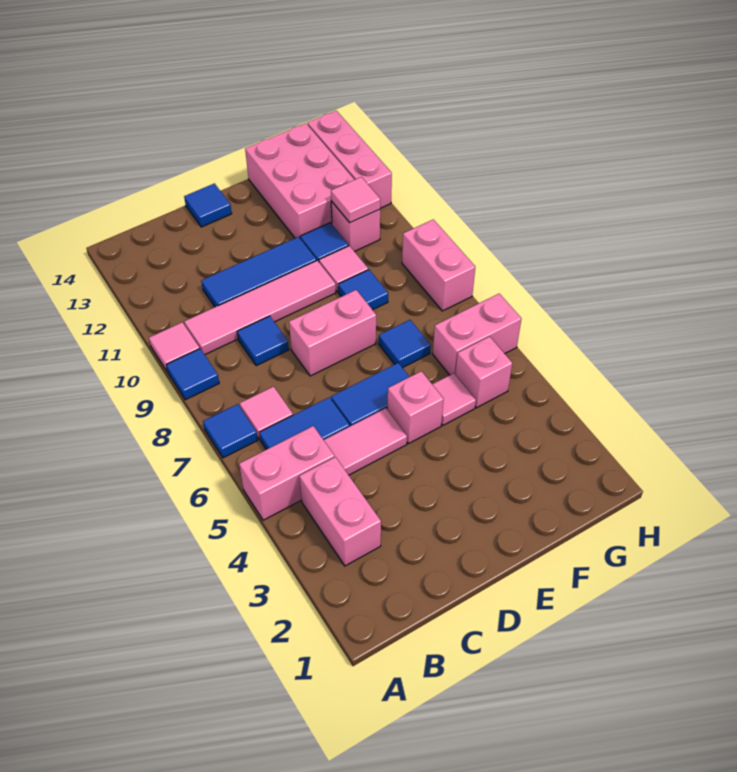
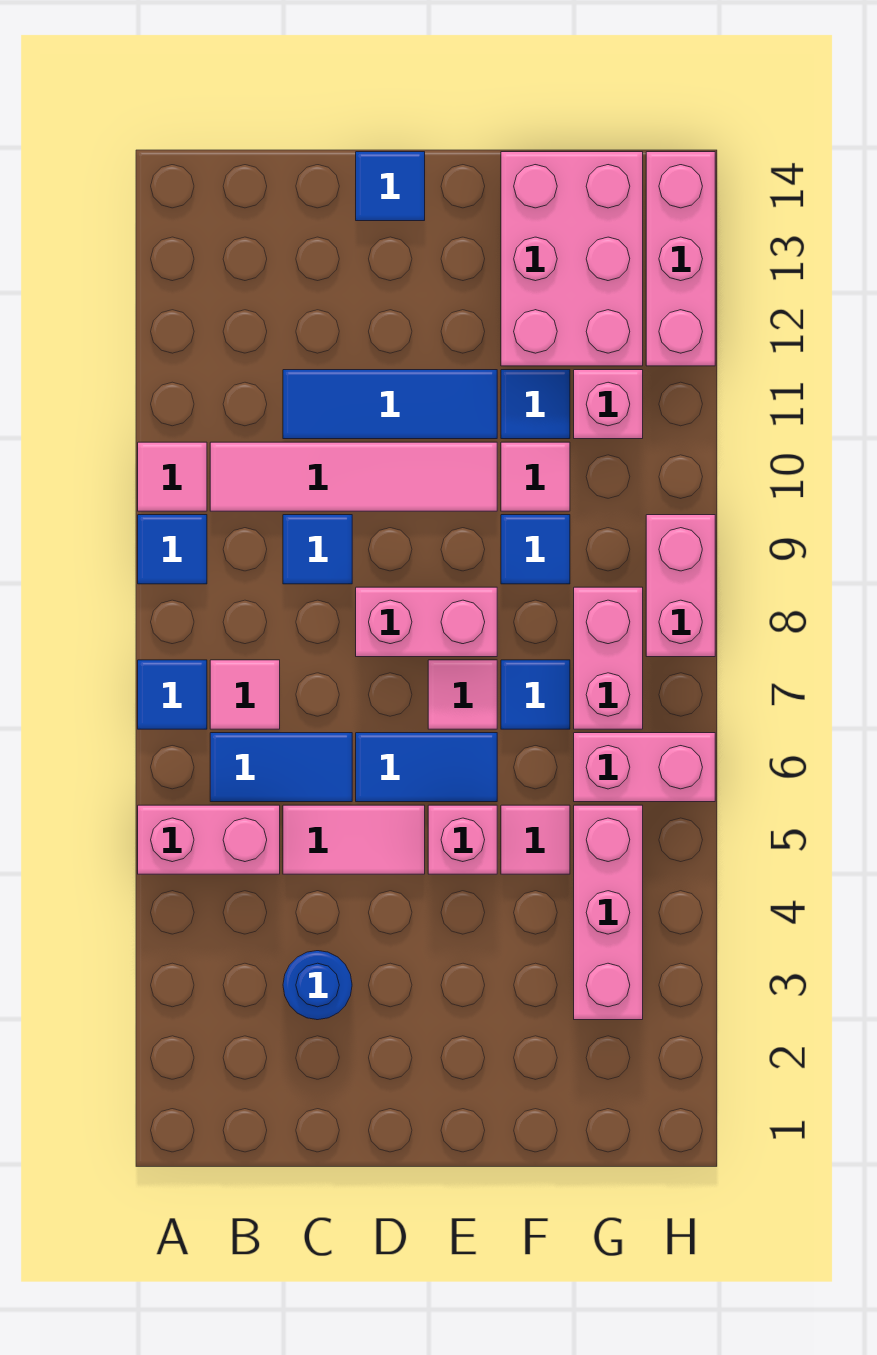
pink 1x2 brick [299,457,381,566] -> pink 1x2 brick moved to [574,587,643,729]
none -> blue 1x1 round brick [283,951,352,1020]
pink 1x1 brick [455,337,512,408] -> pink 1x3 brick [574,805,643,1020]
pink 1x1 tile [331,177,380,223] -> pink 1x1 tile moved to [428,660,497,729]

